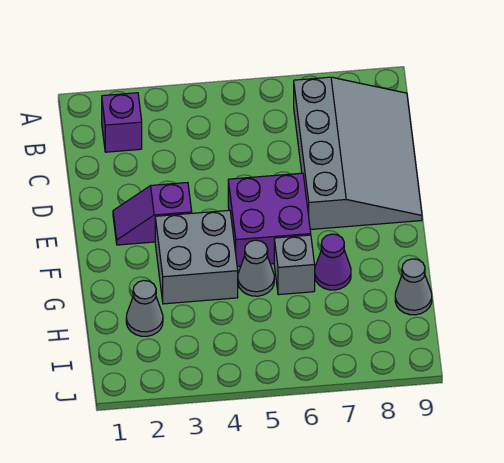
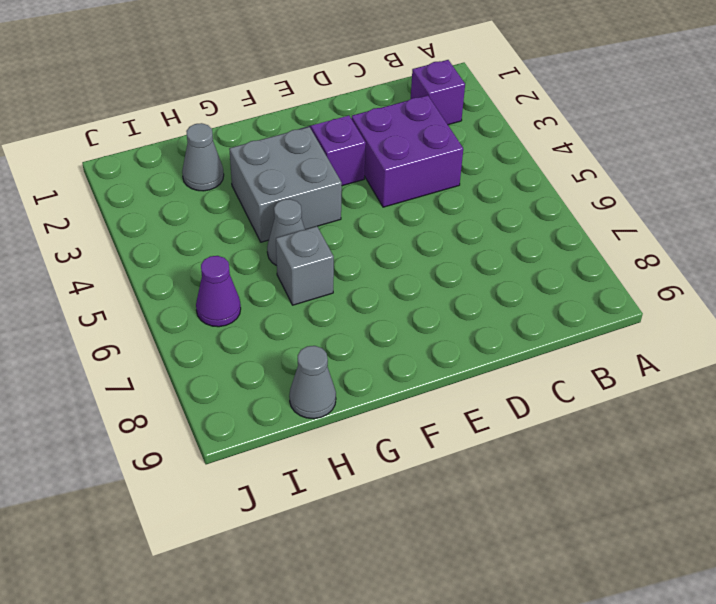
grey 3x4 slope [294,77,422,230] -> none
purple 2x2 brick [228,173,311,267] -> purple 2x2 brick moved to [351,95,463,207]
purple 1x1 cone [315,234,351,290] -> purple 1x1 cone moved to [196,256,241,327]

